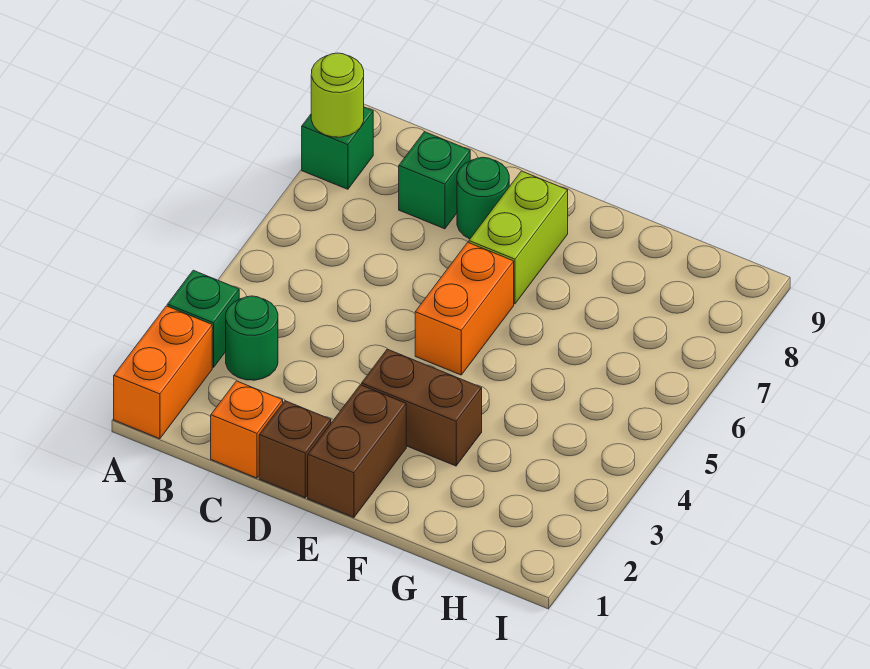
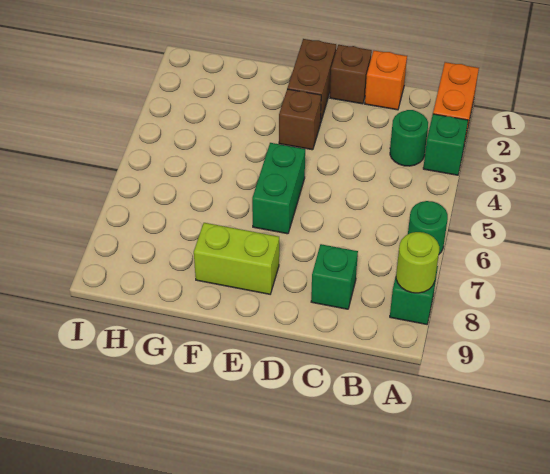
green 1x1 round brick [457,157,509,239] -> green 1x1 round brick moved to [408,201,448,254]
brown 1x2 brick [362,349,482,466] -> brown 1x1 brick [279,89,321,150]
orange 1x2 brick [415,242,514,375] -> green 1x2 brick [252,143,305,234]
lime 1x2 brick [469,171,568,304] -> lime 1x2 brick turned to [194,223,279,294]

